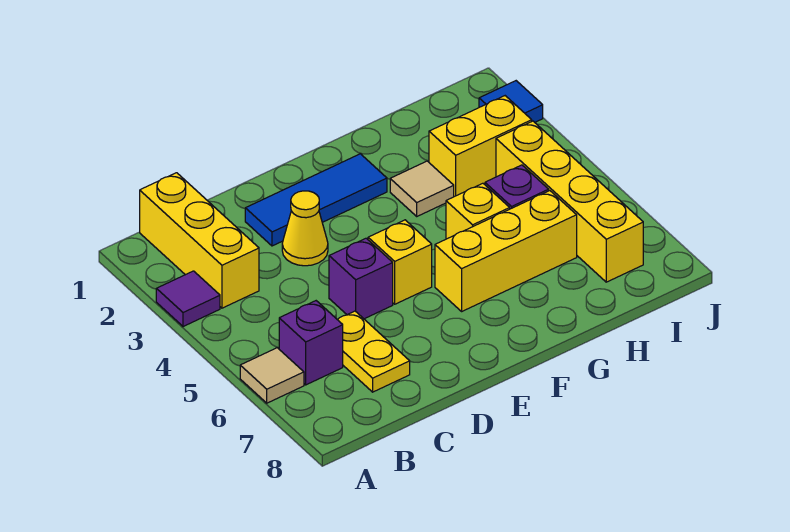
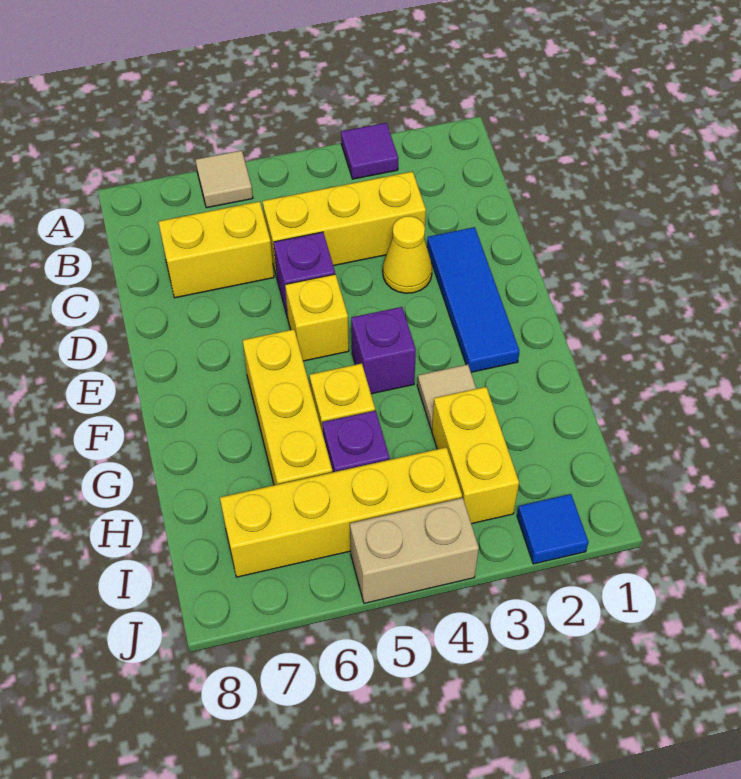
yellow 1x3 brick [140,173,259,308] -> yellow 1x3 brick moved to [263,171,426,277]
purple 1x1 brick [279,301,343,385] -> purple 1x1 brick moved to [351,307,416,394]
yellow 1x2 plate [337,311,410,392] -> yellow 1x2 brick [158,201,274,298]
none -> tan 1x2 brick [350,498,479,603]

